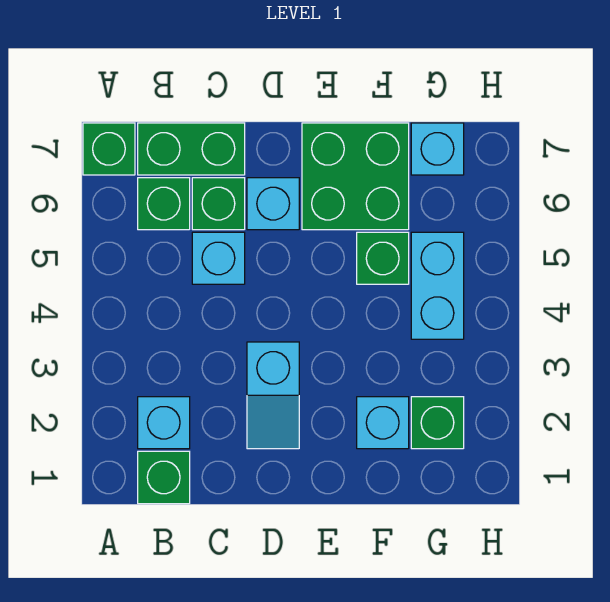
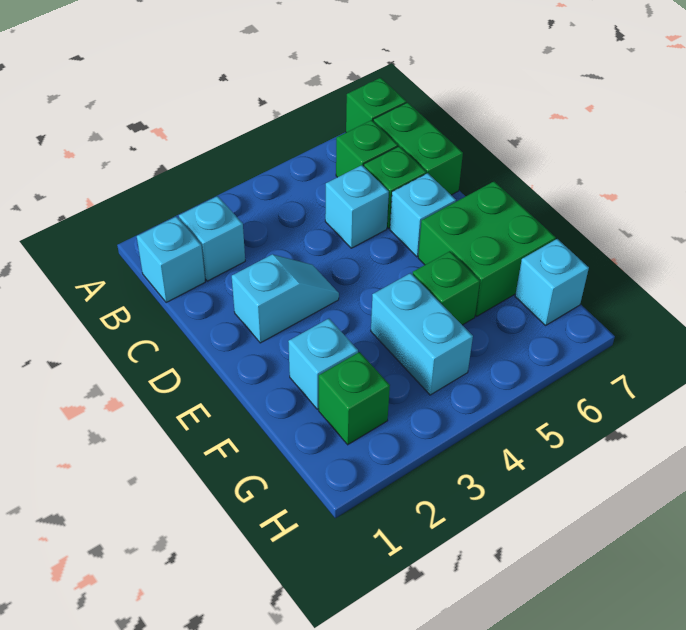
green 1x1 brick [138,451,190,504] -> cyan 1x1 brick [137,216,205,303]
cyan 1x2 slope [247,342,299,449] -> cyan 1x2 slope turned to [232,254,339,343]
cyan 1x2 brick [411,232,464,339] -> cyan 1x2 brick turned to [371,273,473,395]

